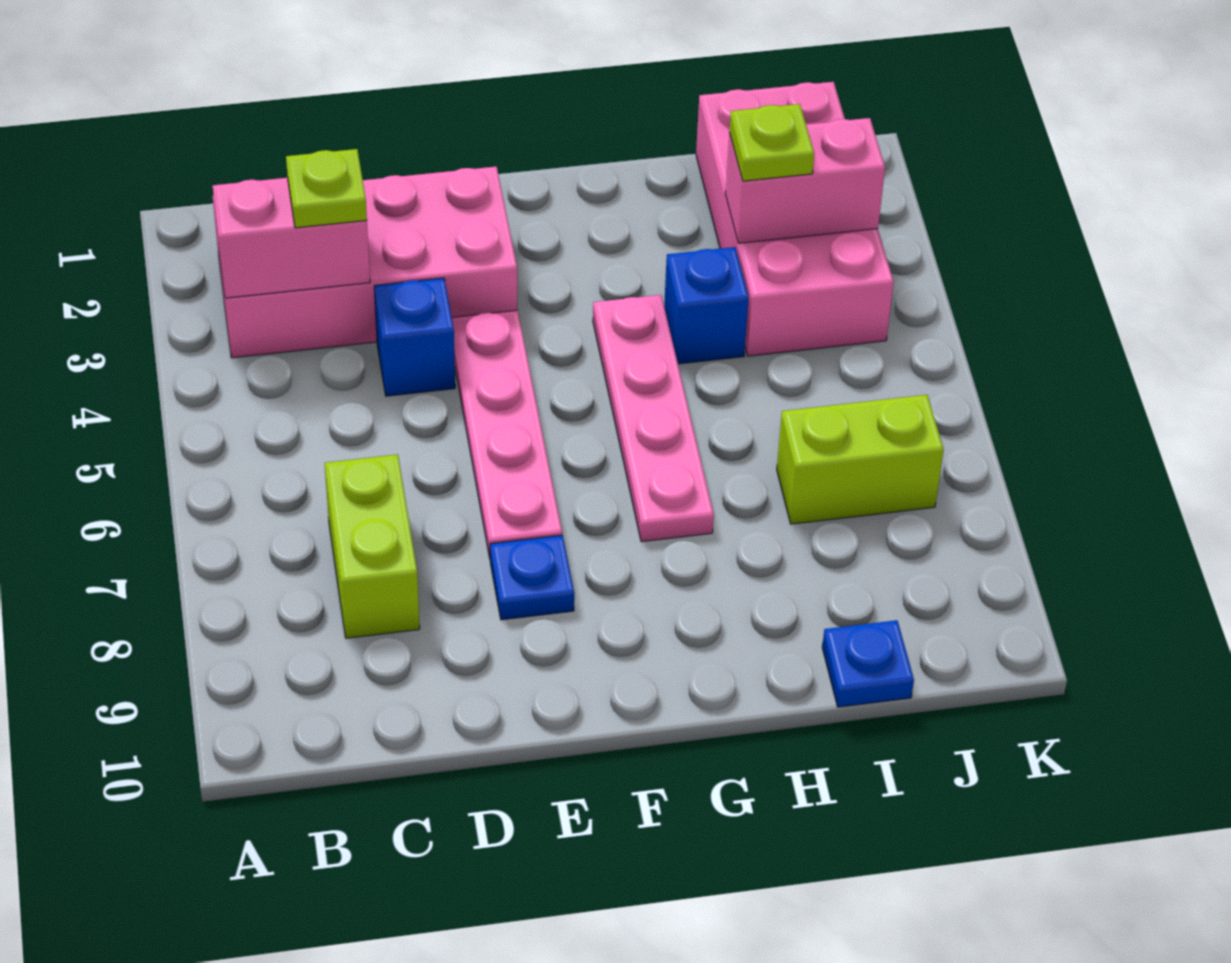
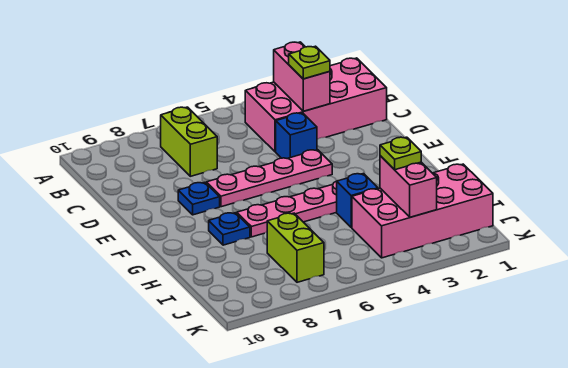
pink 2x4 brick [212,167,517,358] -> pink 2x4 brick turned to [245,58,387,152]
lime 1x2 brick [325,454,420,638] -> lime 1x2 brick turned to [161,107,217,176]
blue 1x1 plate [822,620,914,707] -> blue 1x1 plate moved to [209,213,250,245]

